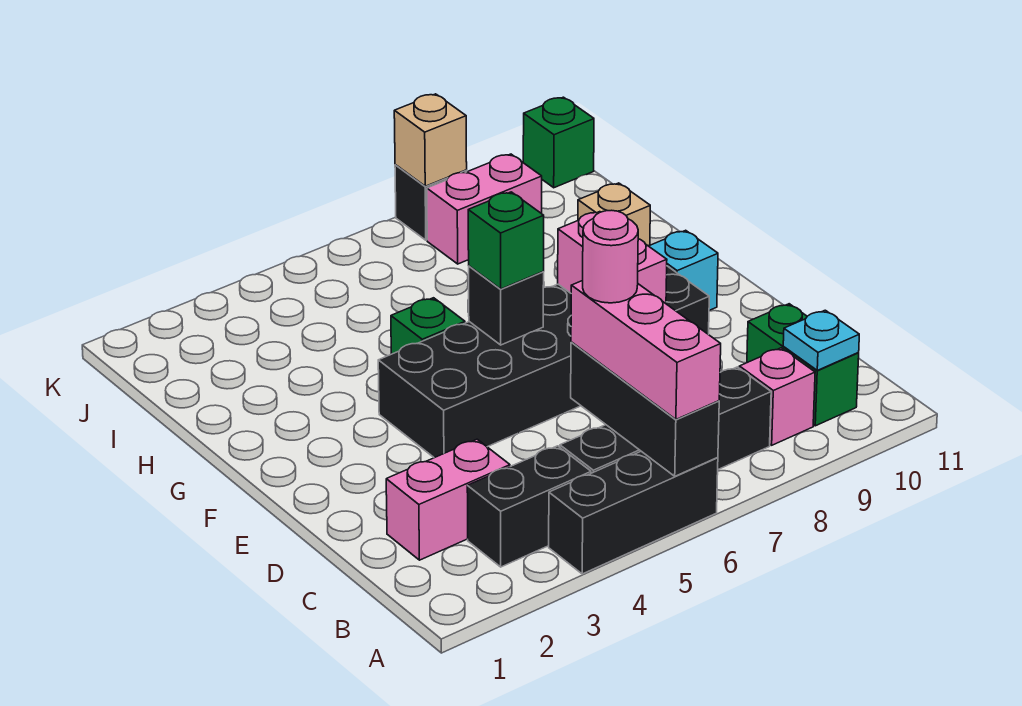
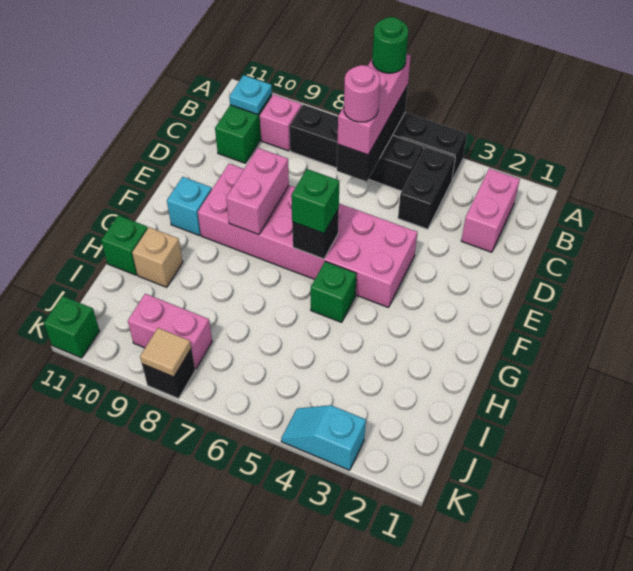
none -> green 1x1 round brick [372,17,408,73]
black 1x2 brick [467,446,591,567] -> black 1x2 brick turned to [398,147,455,229]
pink 1x2 brick [386,439,510,560] -> pink 1x2 brick turned to [461,168,520,252]
black 2x6 brick [378,266,709,458] -> pink 2x6 brick [198,164,417,308]
none -> green 1x1 brick [101,215,148,275]
none -> cyan 1x2 slope [281,405,366,470]
tan 1x1 brick [394,94,467,186] -> tan 1x1 tile [140,328,191,377]

